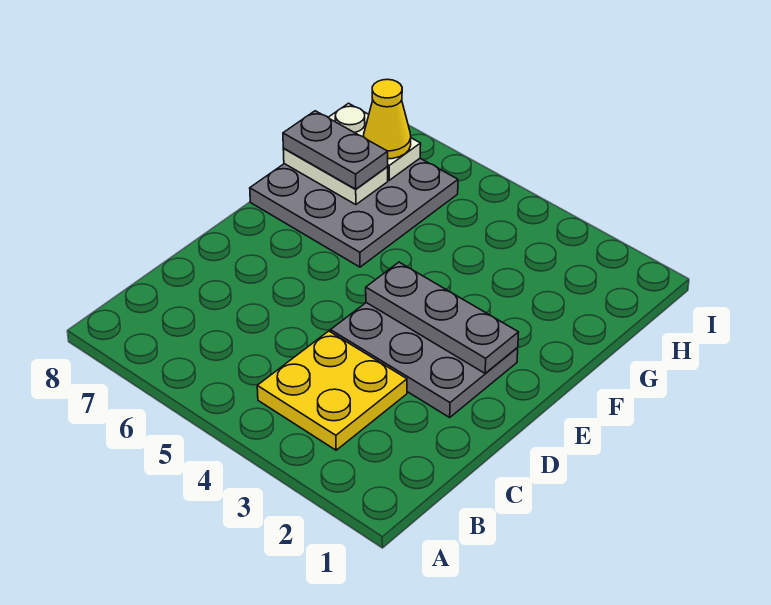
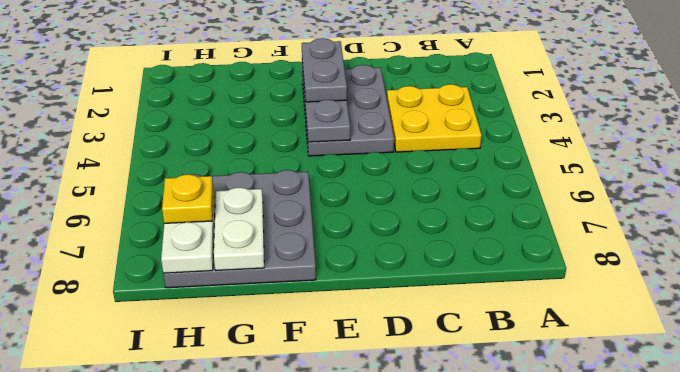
grey 1x2 plate [283,111,388,189] -> grey 1x2 plate moved to [302,38,347,102]
yellow 1x1 cone [364,79,411,159] -> yellow 1x1 plate [162,174,213,223]

